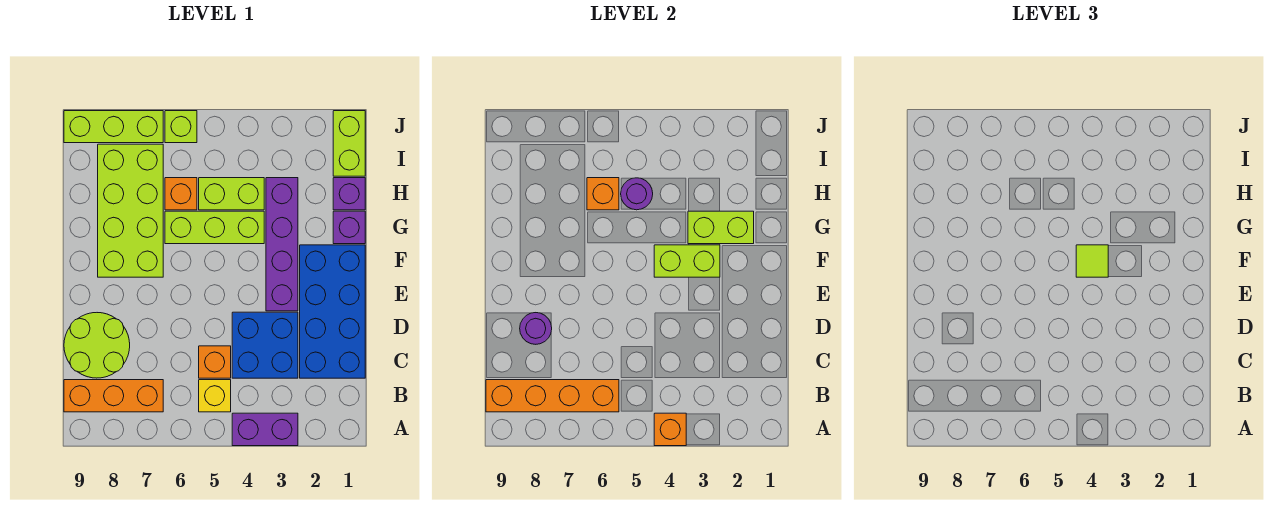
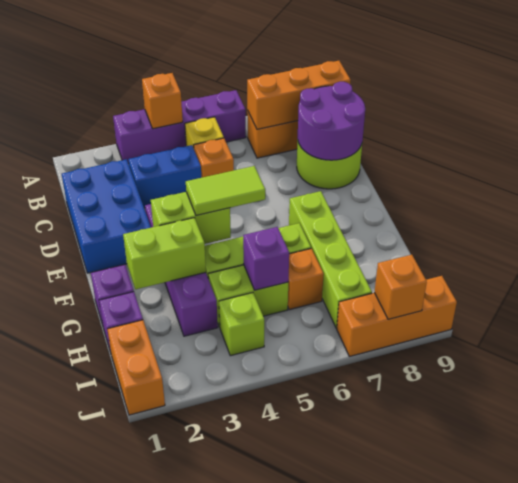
purple 1x2 brick [232,413,298,446] -> purple 1x4 brick [113,90,246,163]
orange 1x4 brick [486,380,619,412] -> orange 1x3 brick [247,61,350,129]
blue 2x4 brick [300,245,365,378] -> blue 2x3 brick [62,159,151,273]
blue 2x2 brick [232,312,298,378] -> blue 1x2 brick [128,145,201,208]
purple 1x1 round brick [520,313,552,344] -> purple 2x2 round brick [298,82,365,160]
lime 1x1 tile [1076,245,1108,277] -> lime 1x2 tile [186,166,265,216]
lime 2x4 brick [98,144,163,277] -> lime 1x4 brick [289,191,372,328]
purple 1x1 round brick [621,178,653,210] -> purple 1x1 brick [243,227,289,290]
orange 1x1 brick [587,178,619,210] -> orange 1x1 brick moved to [374,255,427,319]
lime 1x2 brick [333,111,365,176] -> orange 1x2 brick [107,320,165,415]
lime 1x1 brick [165,111,197,143] -> lime 1x1 brick moved to [219,293,264,356]
lime 1x3 brick [64,111,163,143] -> orange 1x3 brick [337,276,457,357]

